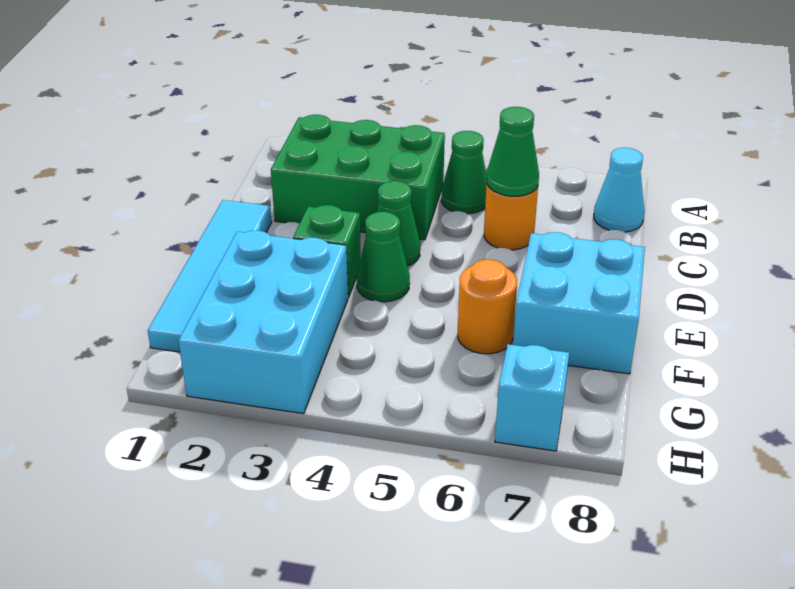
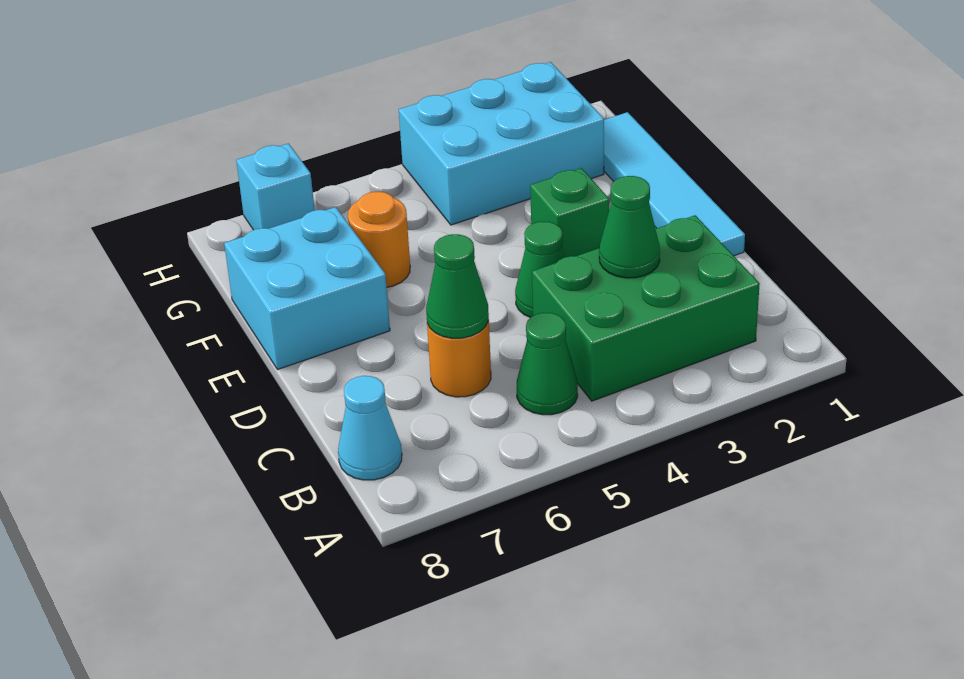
green 1x1 cone [357,212,410,302] -> green 1x1 cone moved to [599,176,660,278]
cyan 2x3 brick [178,231,348,414] -> cyan 2x3 brick turned to [399,62,604,225]

